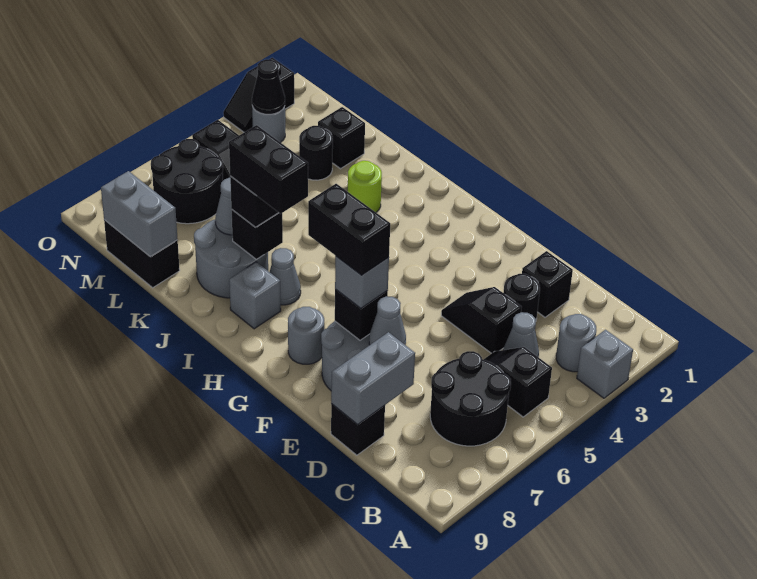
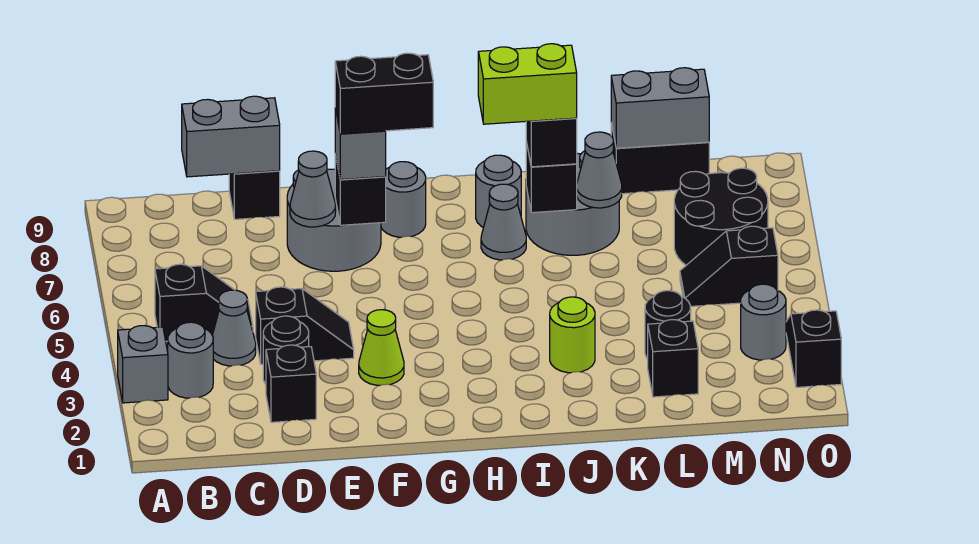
black 2x2 round brick [430,351,511,446] -> none
grey 1x2 brick [331,332,415,425] -> grey 1x2 brick turned to [182,96,280,177]
none -> lime 1x1 cone [359,310,404,385]
black 1x2 brick [229,125,308,214] -> lime 1x2 brick [478,44,577,124]
grey 1x1 brick [229,262,281,329] -> grey 1x1 round brick [476,155,521,227]
black 1x1 cone [252,59,285,114] -> none

